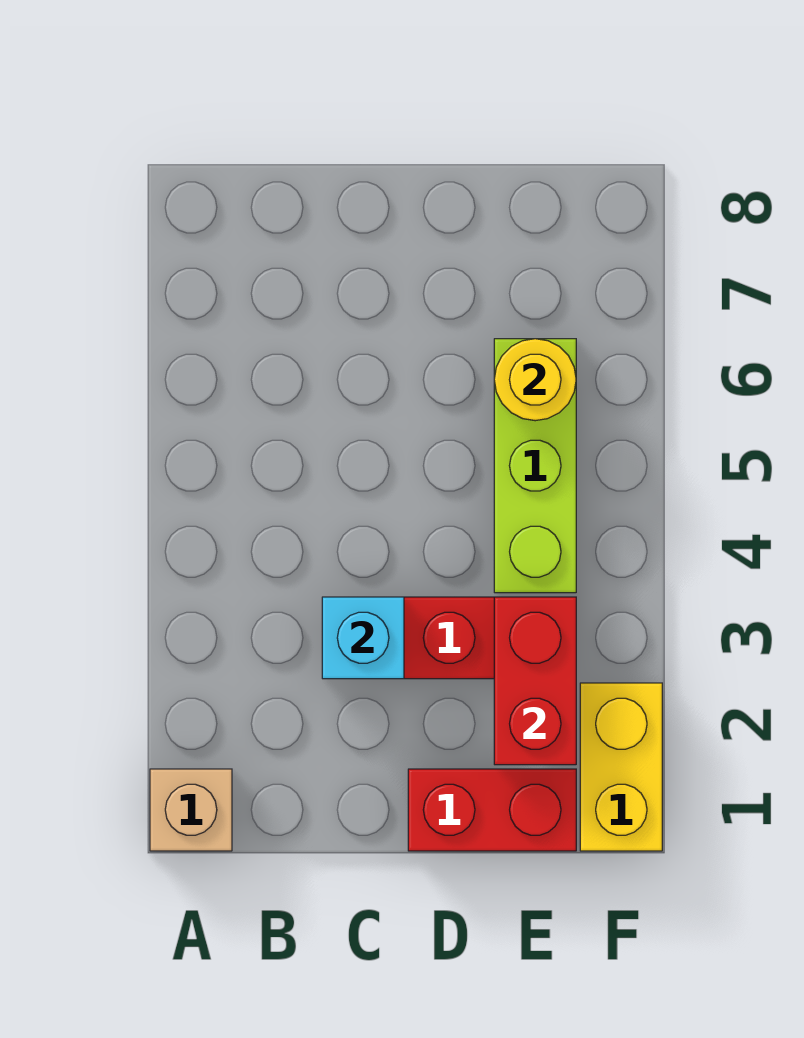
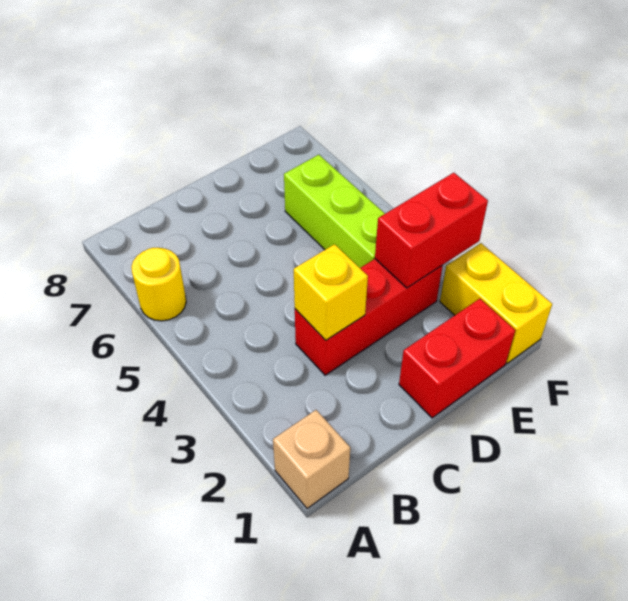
cyan 1x1 brick [322,597,404,679] -> yellow 1x1 brick [294,244,368,340]
red 1x2 brick [494,597,576,765] -> red 1x2 brick turned to [375,173,488,288]
yellow 1x1 round brick [494,339,576,421] -> yellow 1x1 round brick moved to [131,248,186,321]

